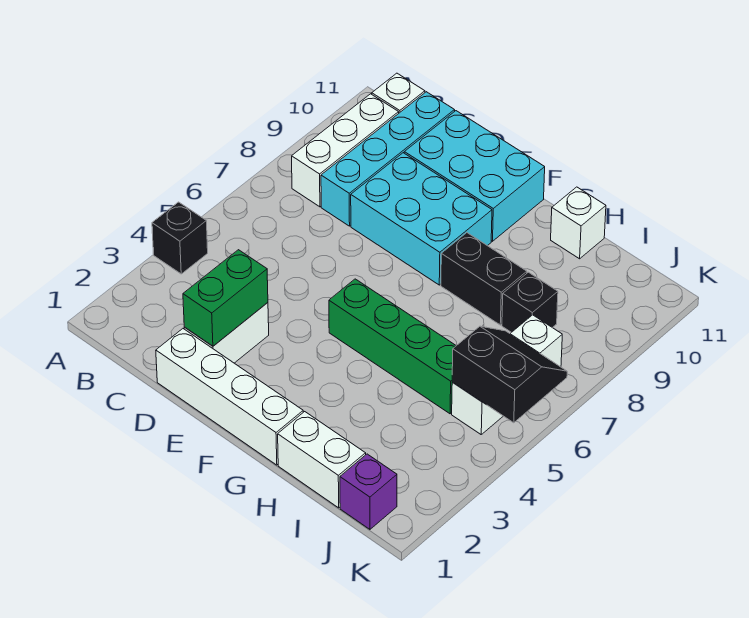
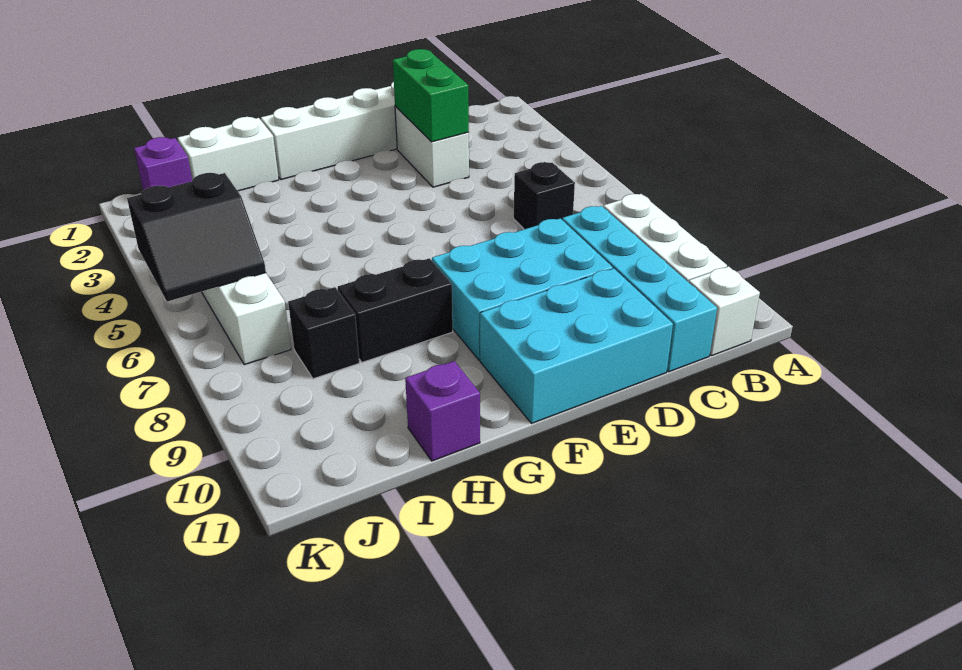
black 1x1 brick [152,202,208,274] -> black 1x1 brick moved to [514,162,575,229]
green 1x4 brick [329,279,456,414] -> none
white 1x1 brick [551,187,606,259] -> purple 1x1 brick [405,361,480,461]

